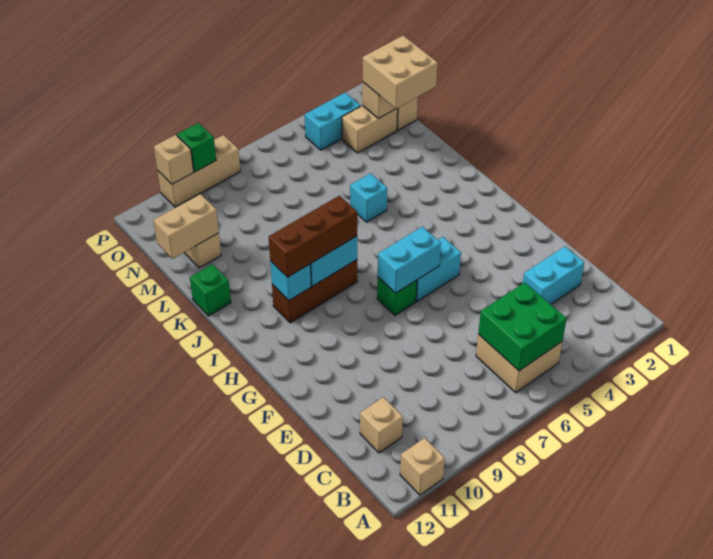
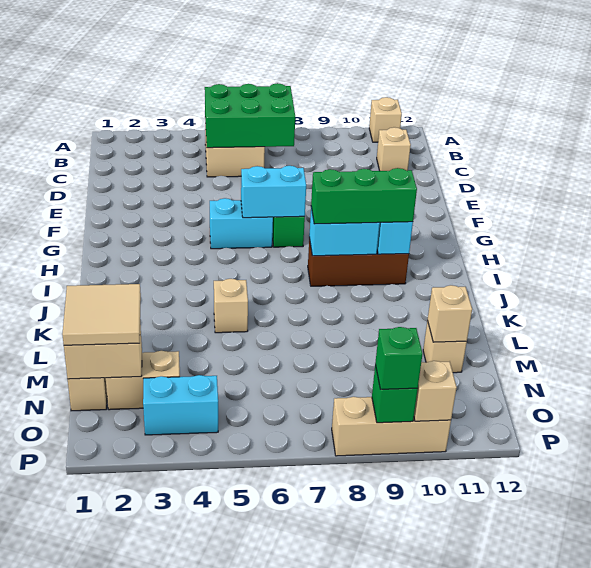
green 2x2 brick [478,282,567,371] -> green 2x3 brick [205,83,295,148]
cyan 1x2 brick [523,247,584,304] -> none
brown 1x3 brick [269,196,357,277] -> green 1x3 brick [311,168,417,224]
cyan 1x1 brick [350,173,387,222] -> tan 1x1 brick [214,279,248,333]
green 1x1 brick [190,264,231,316] -> green 1x1 brick moved to [375,327,422,389]
tan 2x2 brick [363,36,438,109] -> tan 2x2 tile [62,284,141,345]
tan 1x2 brick [153,194,219,259] -> tan 1x1 brick [428,285,472,342]

